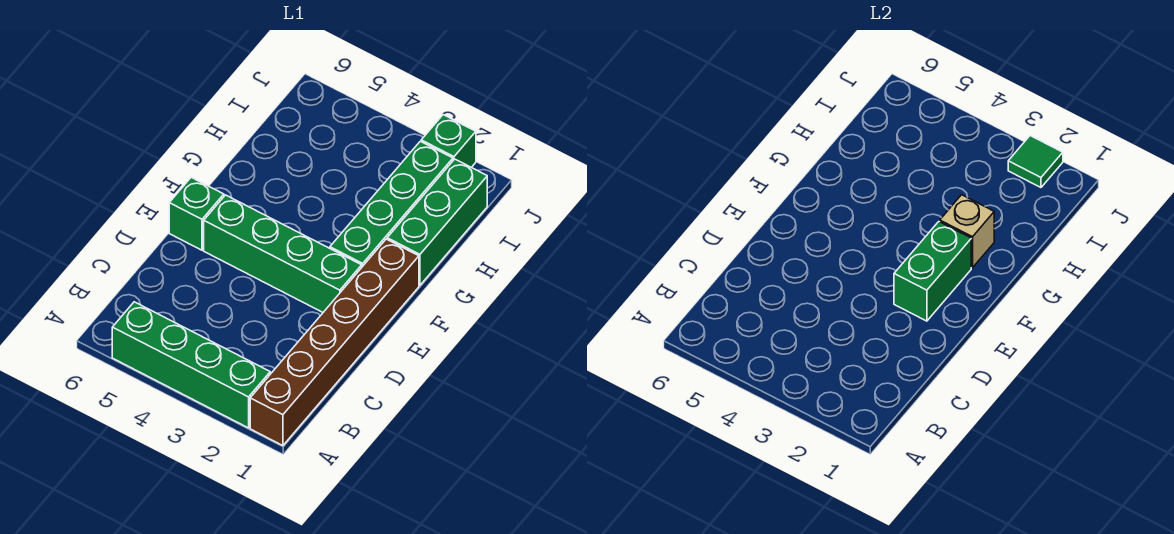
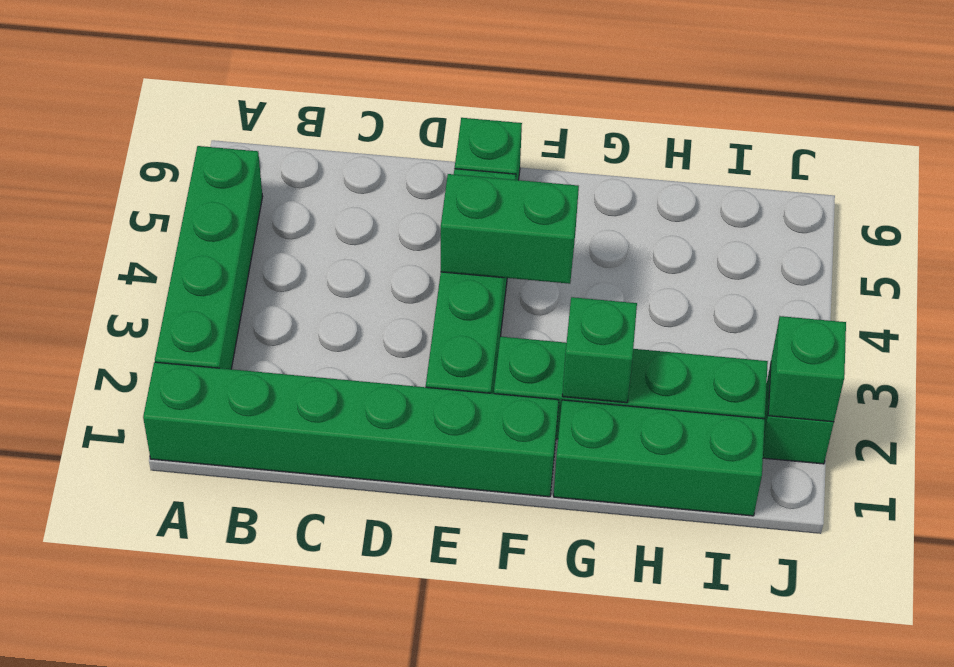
brown 1x6 brick [250,239,419,446] -> green 1x6 brick [143,362,559,497]
green 1x2 brick [894,222,971,321] -> green 1x2 brick moved to [441,174,579,284]
tan 1x1 brick [940,195,994,268] -> green 1x1 brick [562,297,637,403]
green 1x1 tile [1008,136,1063,187] -> green 1x1 brick [768,316,846,422]

